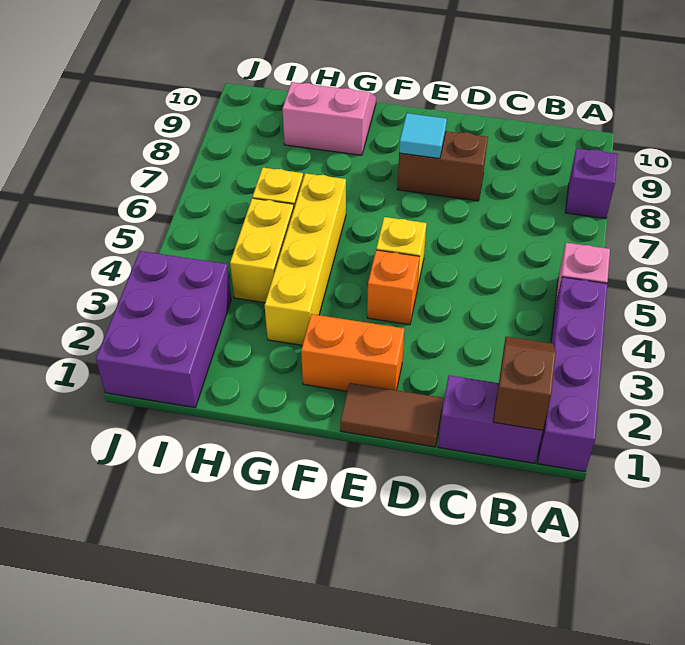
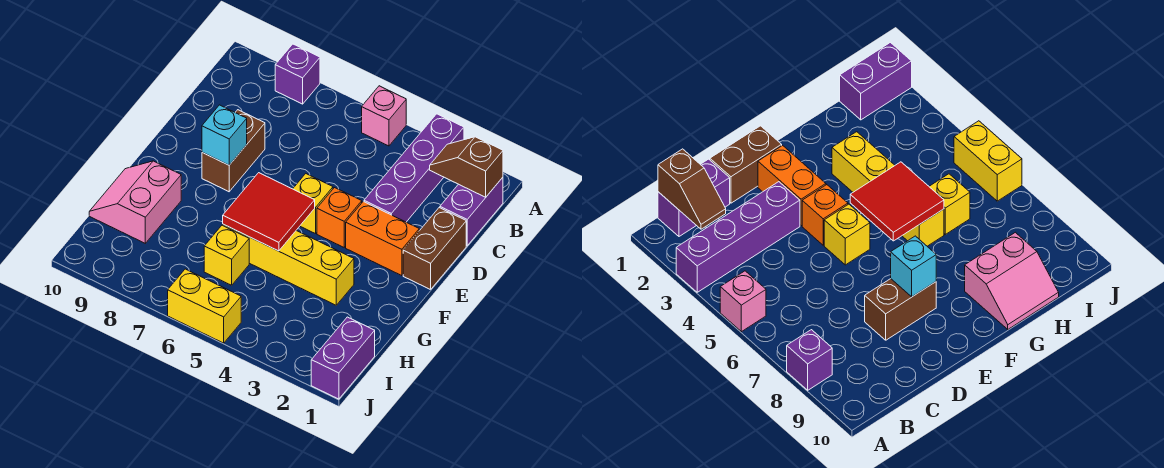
purple 1x4 brick [537,277,607,472] -> purple 1x4 brick turned to [364,114,464,222]
brown 1x2 tile [340,383,443,447] -> brown 1x2 brick [403,208,466,290]
orange 1x2 brick [301,314,404,391] -> orange 1x2 brick turned to [346,202,419,276]
cyan 1x1 tile [399,113,447,159] -> cyan 1x1 brick [202,105,247,165]
none -> red 2x2 tile [223,173,315,251]
yellow 1x2 brick [230,198,294,303] -> yellow 1x2 brick moved to [168,269,241,343]
purple 2x3 brick [96,251,231,407] -> purple 1x2 brick [311,317,375,399]

